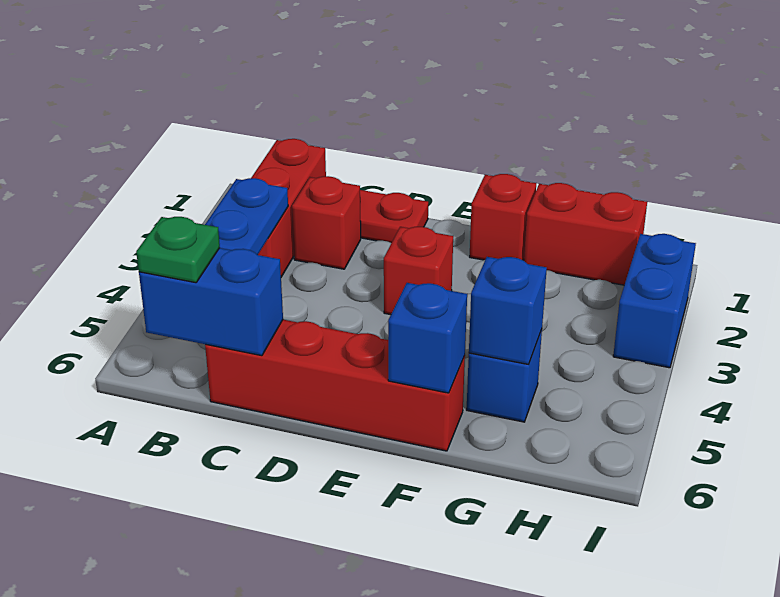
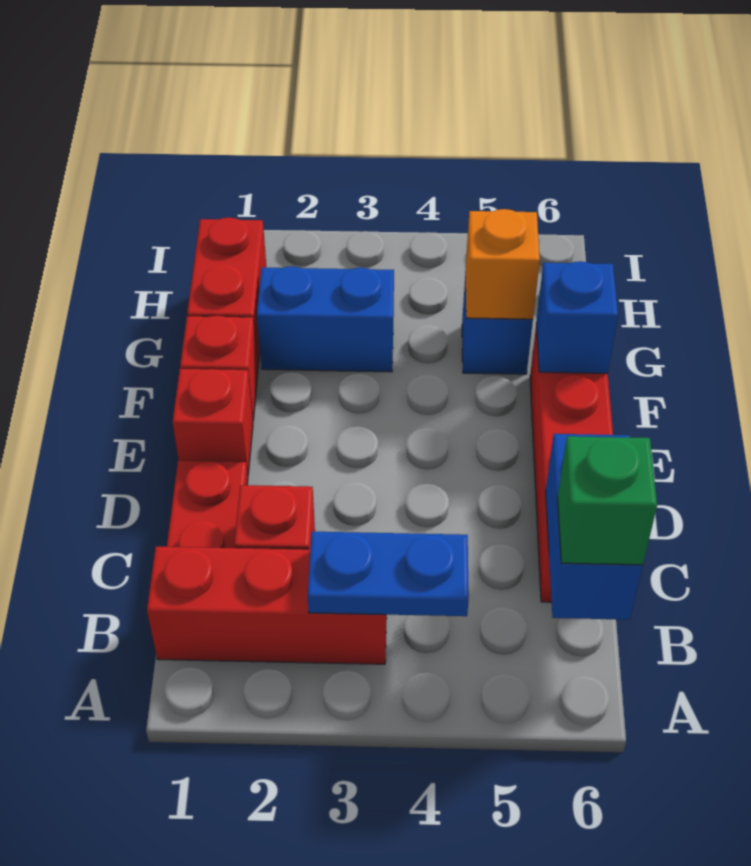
green 1x1 plate [136,217,220,283] -> green 1x1 brick [558,436,657,565]
red 1x1 brick [384,227,453,315] -> red 1x1 brick moved to [173,369,253,475]
blue 1x1 brick [469,257,547,364] -> orange 1x1 brick [466,209,540,319]
blue 1x2 brick [613,234,696,368] -> blue 1x2 brick moved to [257,266,394,372]

